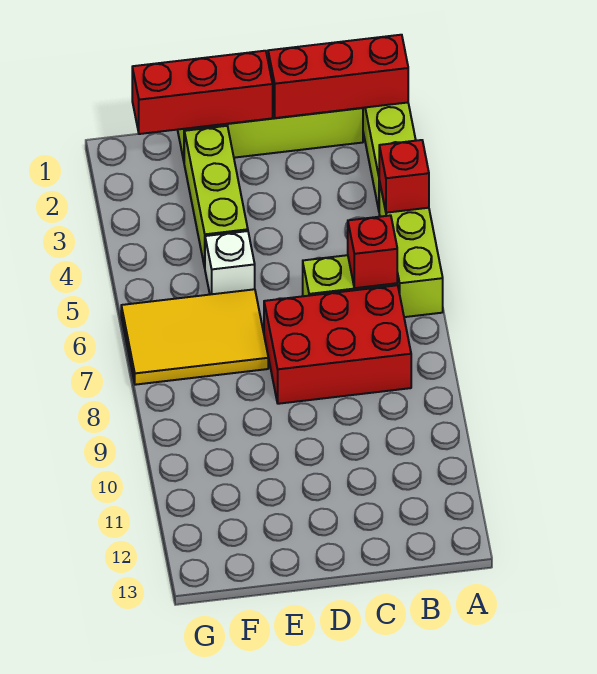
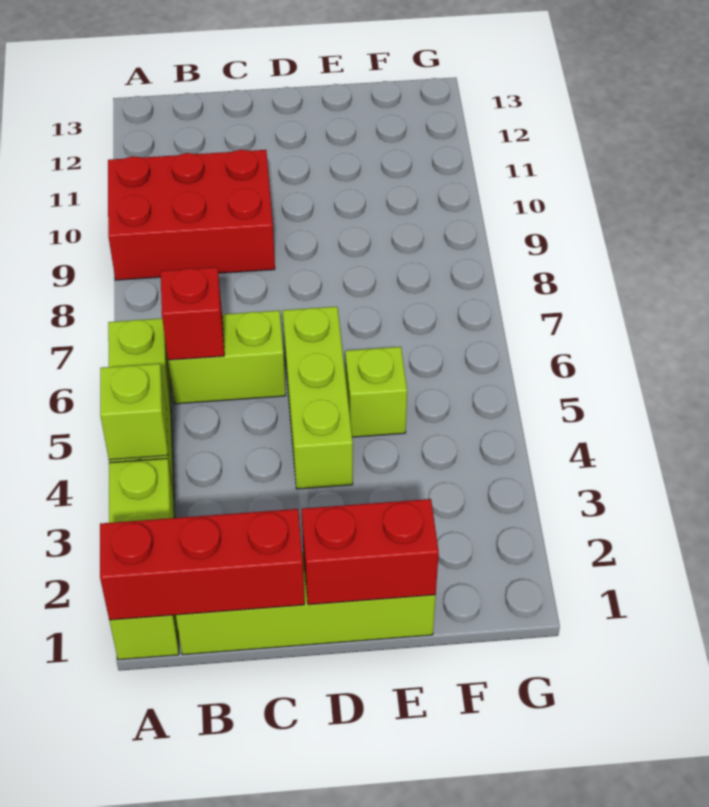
red 1x1 brick [379,140,429,213] -> lime 1x1 brick [100,364,168,460]
red 2x3 brick [264,285,411,404] -> red 2x3 brick moved to [108,150,275,280]
red 1x3 brick [132,51,273,134] -> red 1x2 brick [302,499,439,605]
lime 1x3 brick [184,126,248,267] -> lime 1x3 brick moved to [283,307,353,489]
white 1x1 brick [205,231,255,295] -> lime 1x1 brick [345,347,407,437]
yellow 2x3 tile [121,289,268,385] -> none

